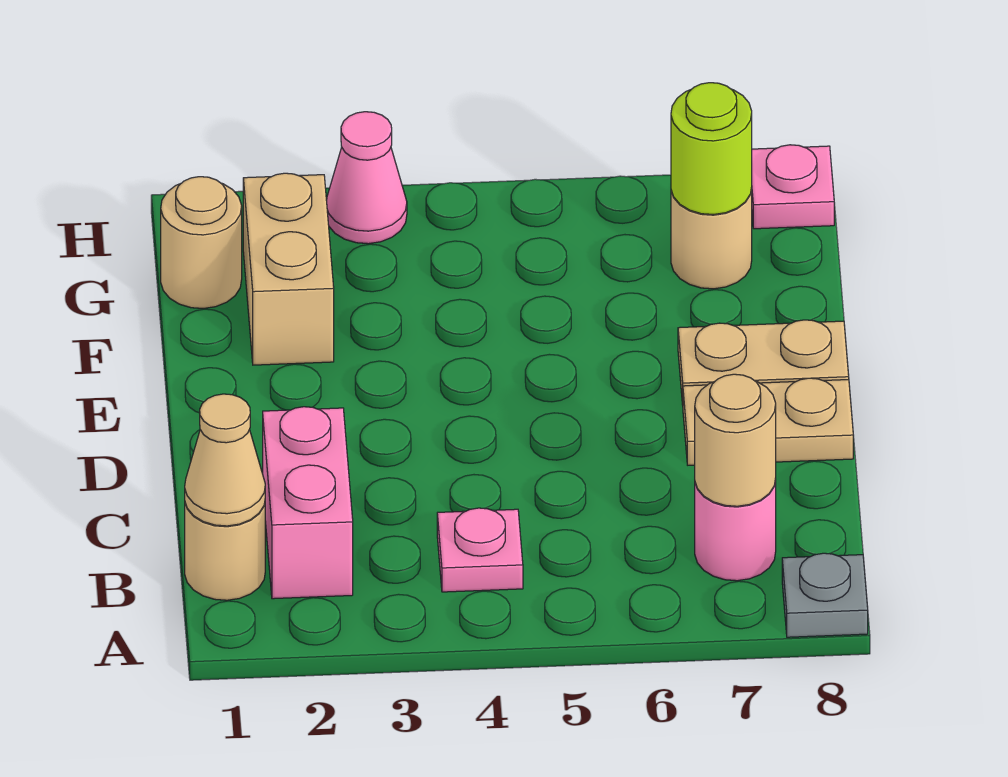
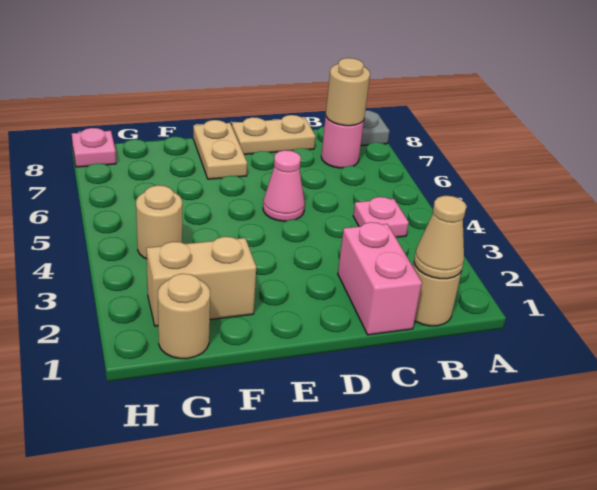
pink 1x2 brick [263,407,353,599] -> pink 1x2 brick turned to [338,222,422,335]
tan 1x2 plate [683,378,853,465] -> tan 1x2 plate turned to [232,115,316,154]
tan 1x1 round brick [671,188,752,289] -> tan 1x1 round brick moved to [136,185,182,259]
lime 1x1 round brick [671,83,752,215] -> none
pink 1x1 cone [327,112,407,244] -> pink 1x1 cone moved to [263,150,305,221]

